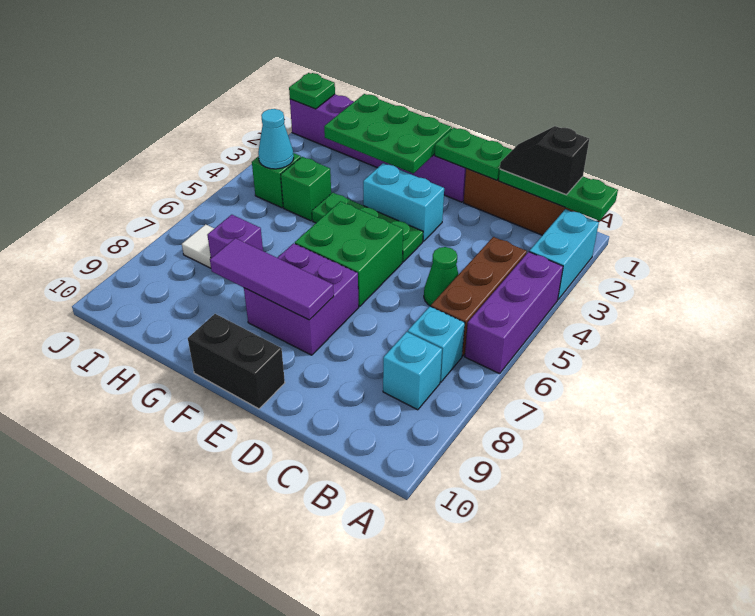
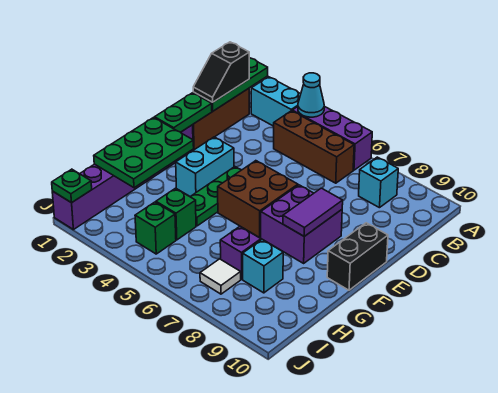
cyan 1x1 brick [408,306,465,382] -> cyan 1x1 brick moved to [243,240,283,293]
green 1x1 cone [424,247,458,306] -> none
green 2x2 brick [295,201,403,307] -> brown 2x2 brick [218,161,298,238]
purple 1x3 tile [210,238,334,320] -> purple 1x2 tile [283,188,343,236]
cyan 1x1 cone [258,109,294,169] -> cyan 1x1 cone moved to [298,73,324,117]

